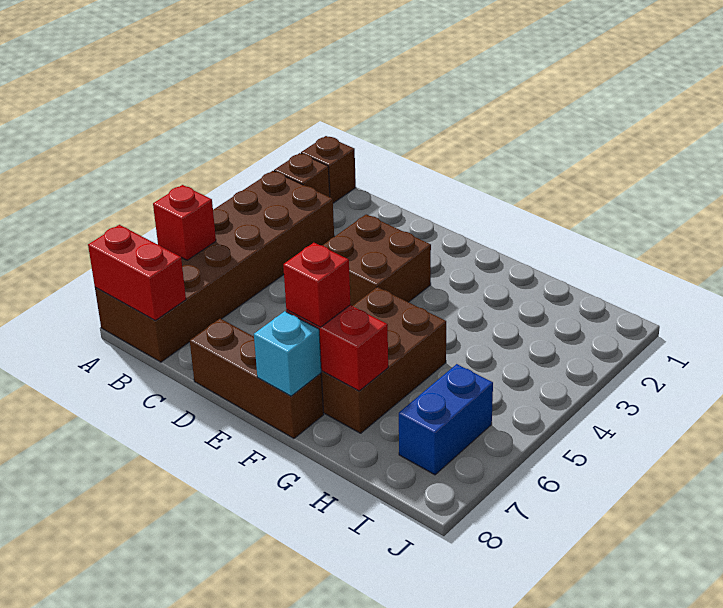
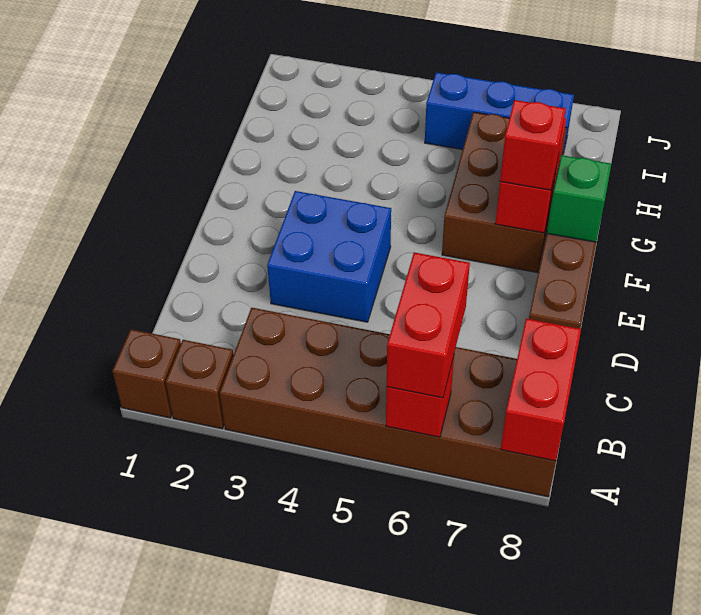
none -> red 1x2 brick [386,253,470,398]
brown 2x2 brick [322,214,431,306] -> blue 2x2 brick [267,191,391,322]
brown 2x3 brick [321,287,446,433] -> brown 2x3 brick turned to [442,112,567,273]
cyan 1x1 brick [254,311,321,396] -> green 1x1 brick [547,155,611,242]
blue 1x2 brick [399,364,493,475] -> blue 1x3 brick [425,72,574,154]

